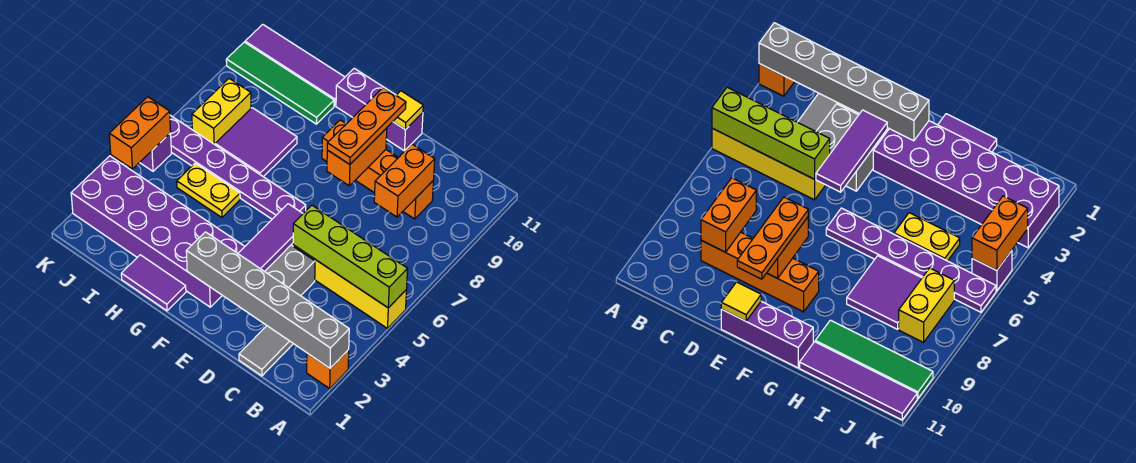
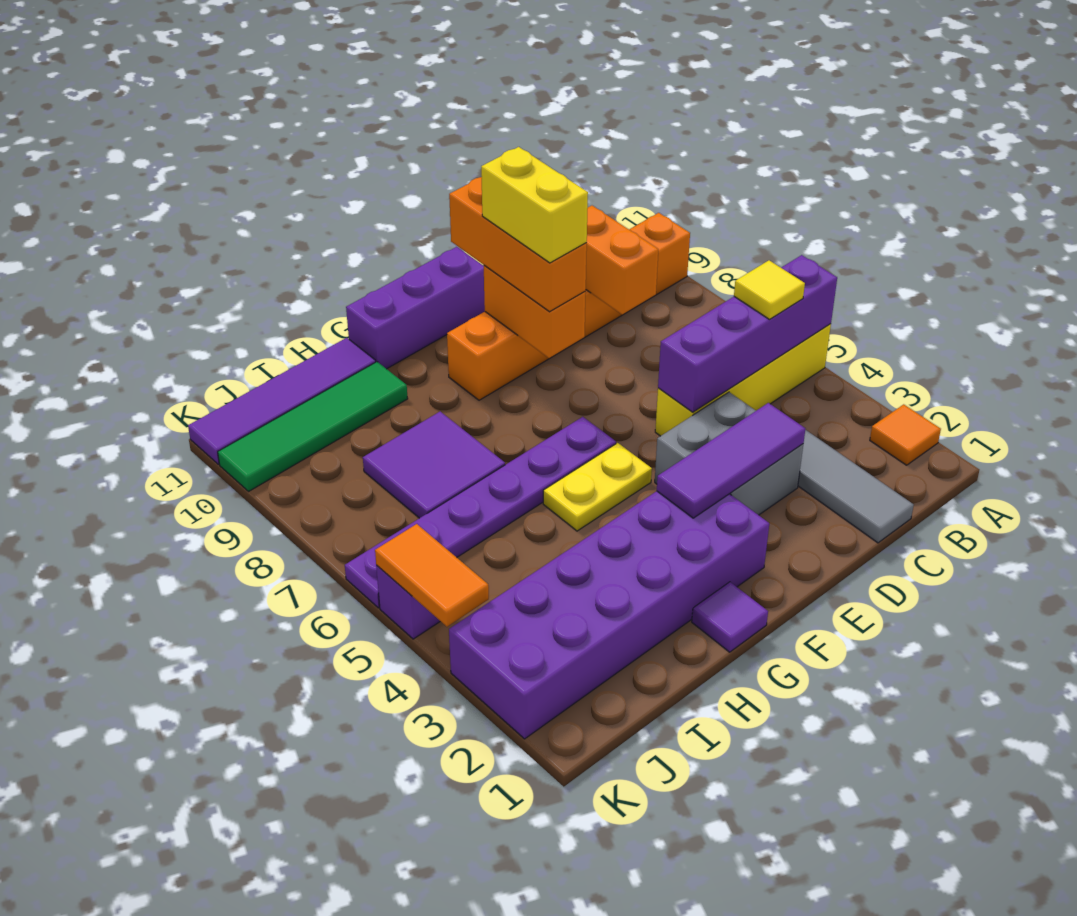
orange 1x1 brick [307,350,349,389] -> orange 1x1 tile [870,404,941,465]
grey 1x6 brick [186,232,349,368] -> none
lime 1x4 brick [293,205,408,308] -> purple 1x4 brick [658,255,837,412]
orange 1x4 brick [322,120,433,219] -> orange 1x6 brick [447,213,690,400]
purple 1x3 tile [238,204,303,272] -> purple 1x3 tile turned to [657,403,805,518]
orange 1x3 plate [327,87,406,164] -> orange 1x3 brick [449,177,587,312]
yellow 1x1 tile [393,91,423,129] -> yellow 1x1 tile moved to [734,260,805,319]
purple 1x2 tile [121,255,186,311] -> purple 1x1 tile [692,582,768,652]
yellow 1x2 plate [177,163,240,217] -> yellow 1x2 plate moved to [543,443,652,531]
yellow 1x2 brick [192,79,251,145] -> yellow 1x2 brick moved to [481,147,588,263]
orange 1x2 brick [109,97,171,169] -> orange 1x2 tile [375,524,489,627]

